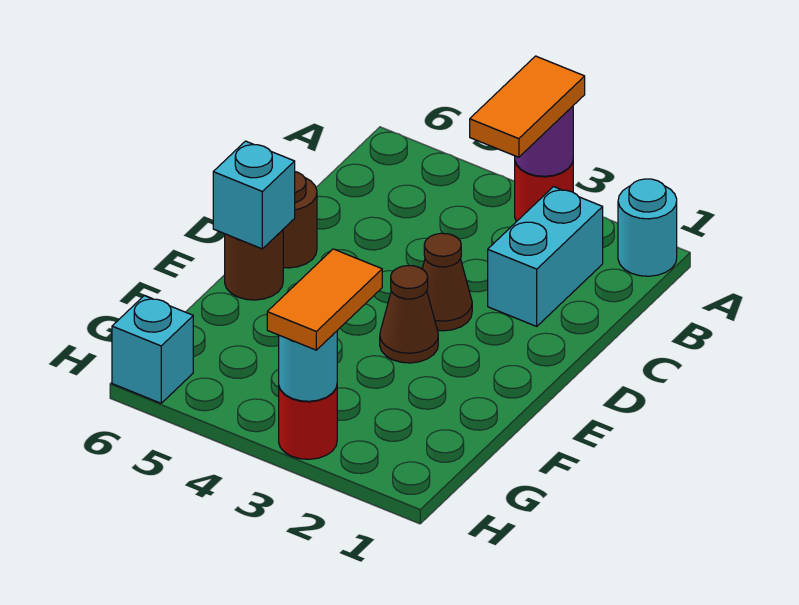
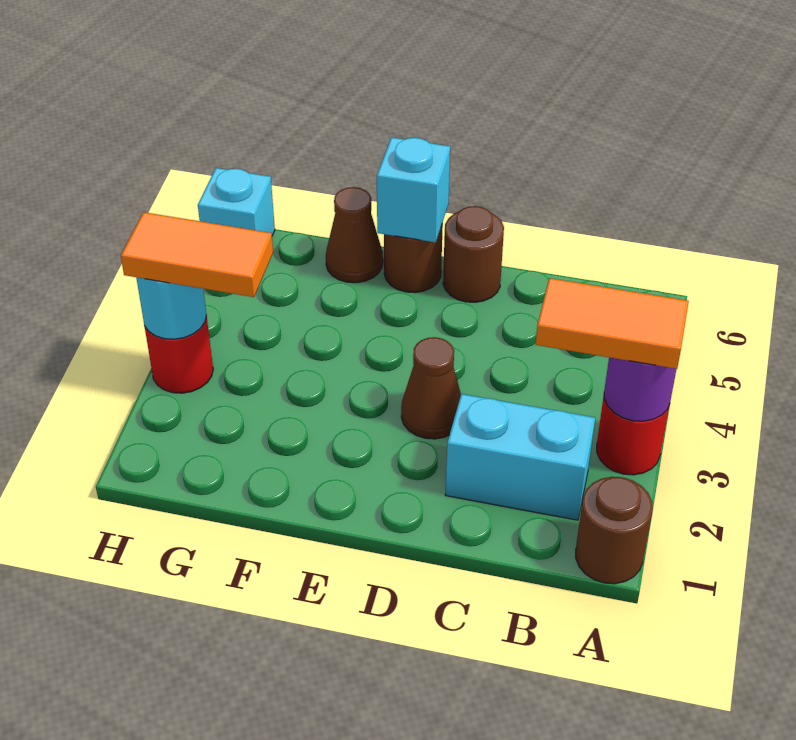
cyan 1x1 round brick [618,179,677,276] -> brown 1x1 round brick [576,477,653,584]
brown 1x1 cone [380,266,438,363] -> brown 1x1 cone moved to [326,187,383,283]

